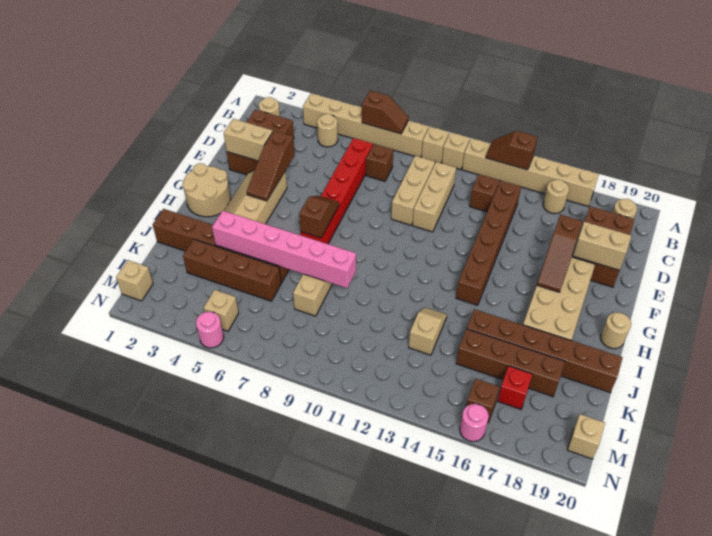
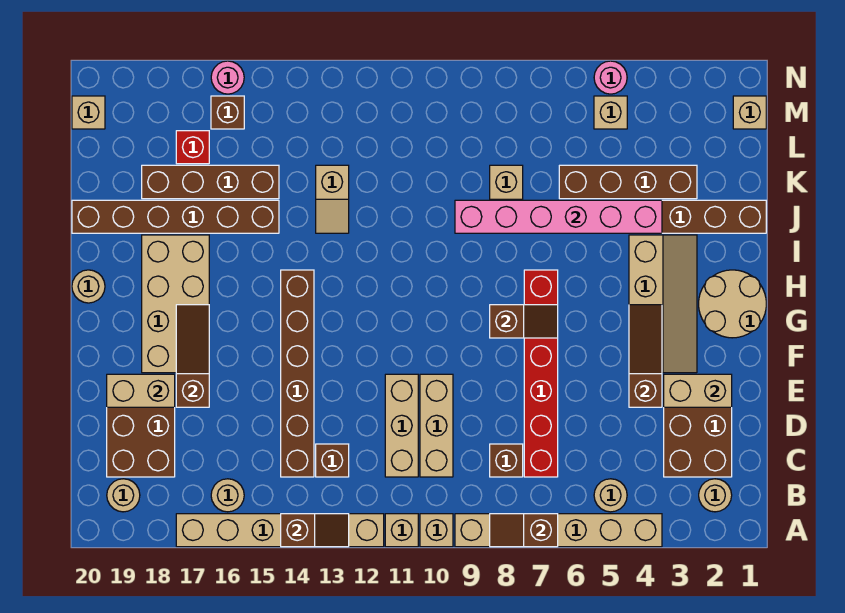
brown 1x2 slope [299,196,339,238] -> brown 1x2 slope turned to [490,305,558,338]

